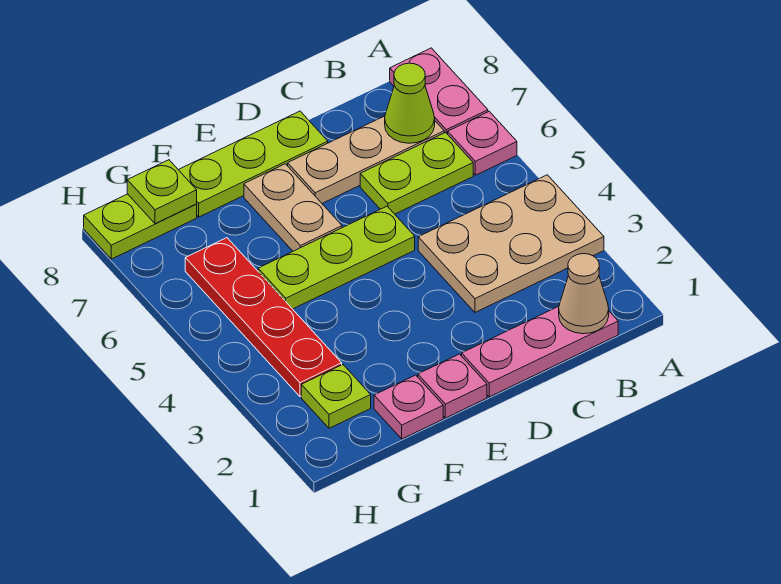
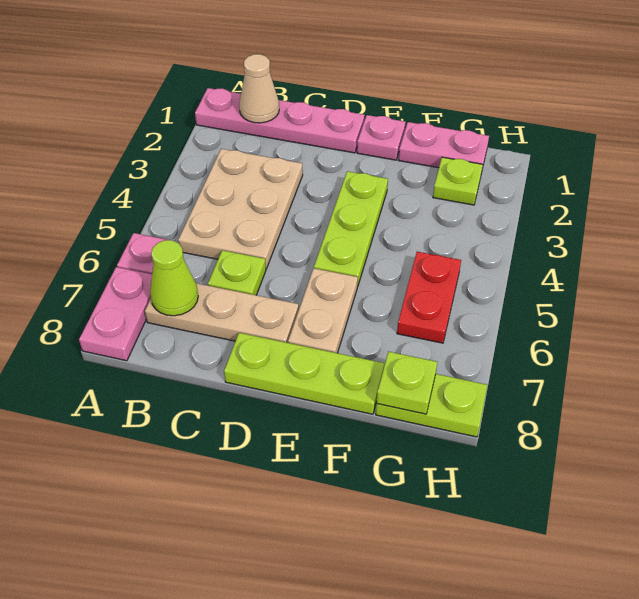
tan 2x3 plate [418,175,604,312] -> tan 2x3 plate turned to [178,149,303,269]
pink 1x3 plate [462,306,618,397] -> pink 1x4 plate [195,88,365,153]
lime 1x2 plate [360,133,473,214] -> lime 1x1 plate [208,250,266,295]
lime 1x3 plate [258,206,415,309] -> lime 1x3 plate turned to [314,171,388,287]
pink 1x1 plate [374,375,443,439] -> pink 1x2 plate [399,122,489,169]
red 1x4 plate [185,238,342,397] -> red 1x2 plate [397,252,461,343]

